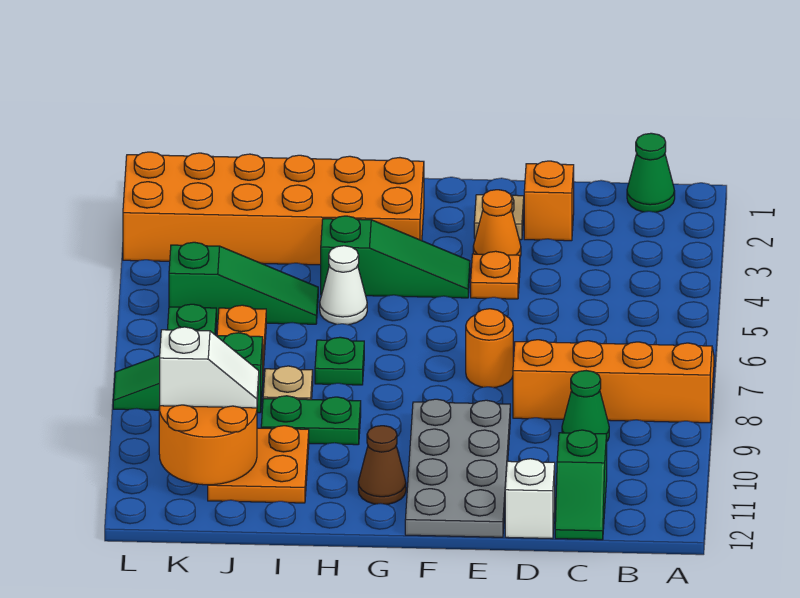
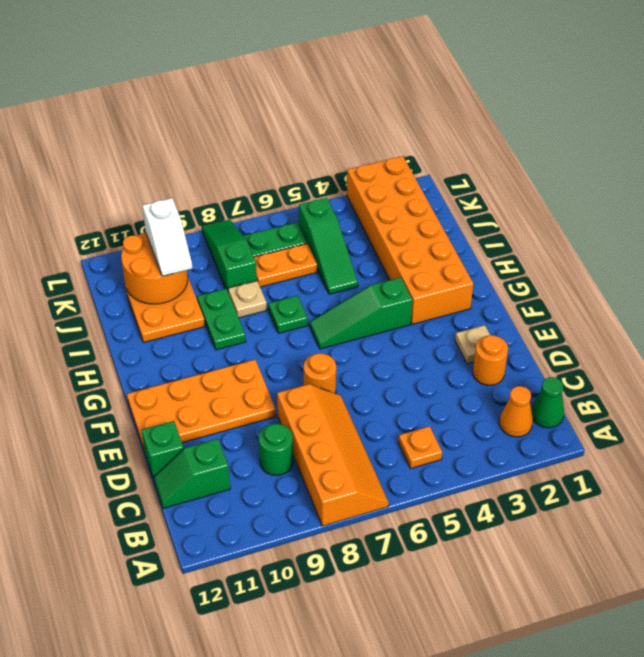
green 1x1 cone [562,371,609,441] -> green 1x1 round brick [259,423,293,475]
orange 1x1 brick [524,161,574,241] -> orange 1x1 round brick [473,335,508,385]
white 1x1 brick [505,459,555,538] -> green 1x1 brick [142,421,184,479]
orange 1x1 cone [473,190,521,256] -> orange 1x1 cone moved to [499,386,533,437]
orange 1x1 plate [471,251,520,299] -> orange 1x1 plate moved to [398,426,442,468]
grey 2x4 plate [405,399,510,537] -> orange 2x4 plate [127,360,276,452]
green 1x3 slope [321,216,470,298] -> green 1x3 slope turned to [310,277,412,349]
brown 1x1 cone [358,426,406,504] -> none
white 1x1 cone [320,246,367,325] -> none

